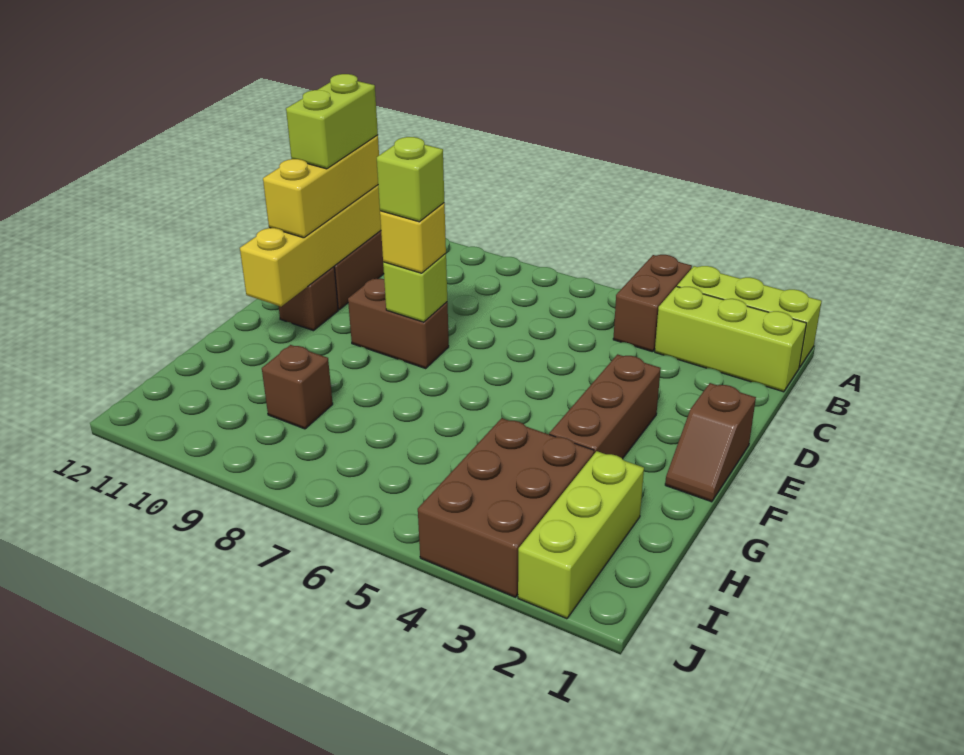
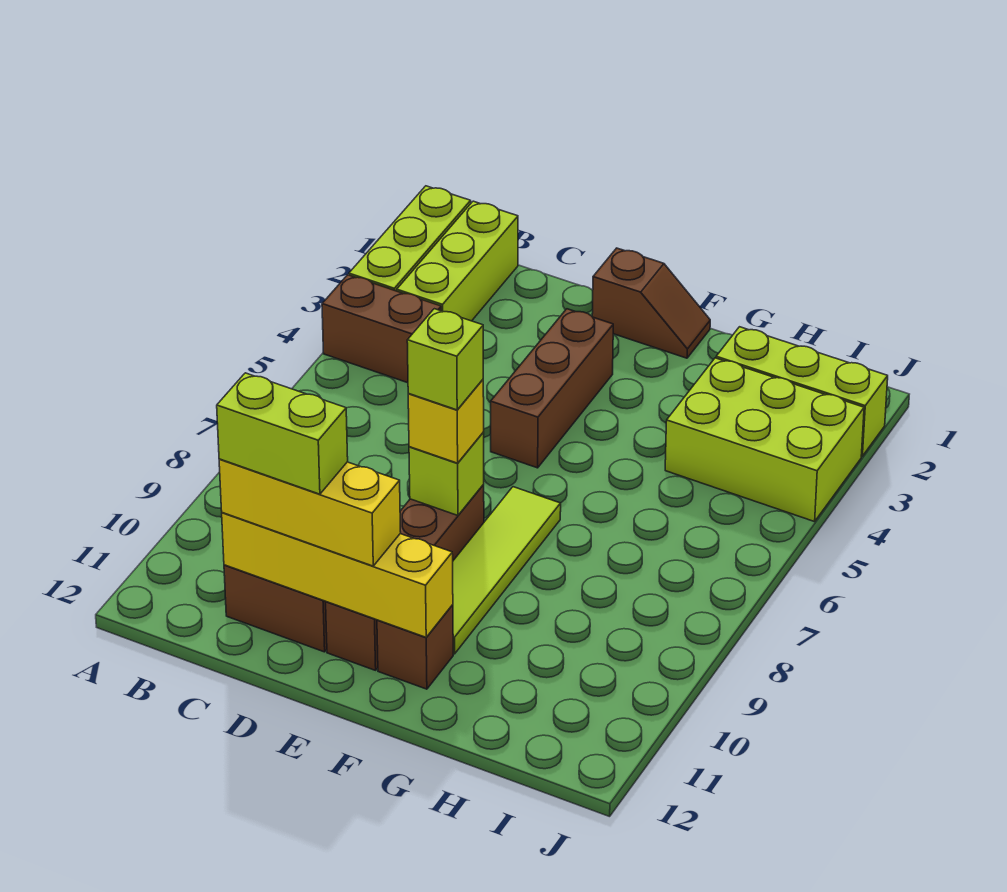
brown 1x3 brick [549,354,661,459] -> brown 1x3 brick turned to [491,309,613,468]
none -> lime 1x4 tile [453,487,561,654]
brown 2x3 brick [418,418,594,597] -> lime 2x3 brick [665,358,864,522]
brown 1x1 brick [262,345,333,429] -> brown 1x1 brick moved to [377,605,453,689]

